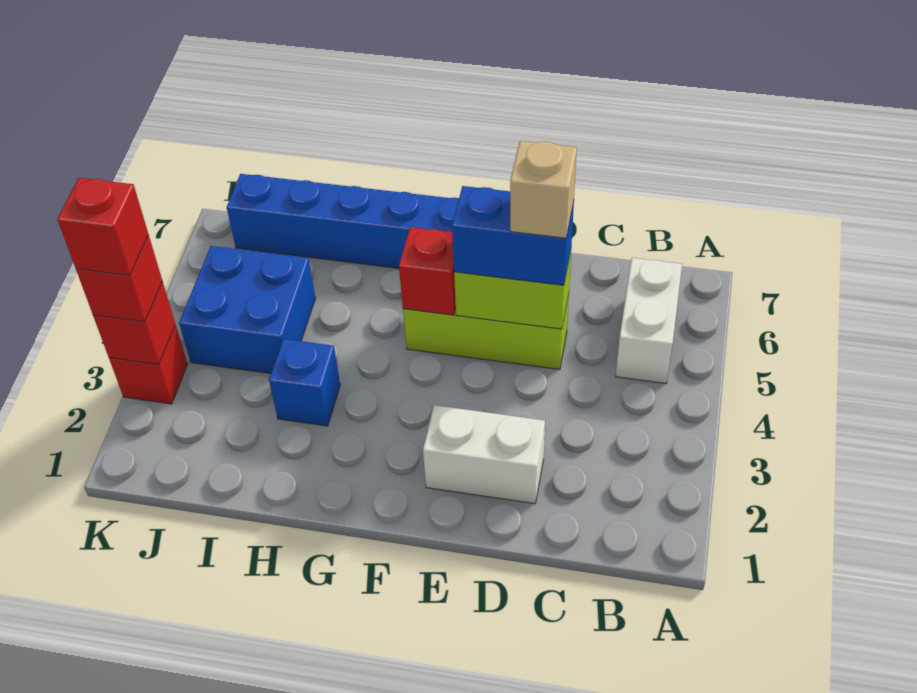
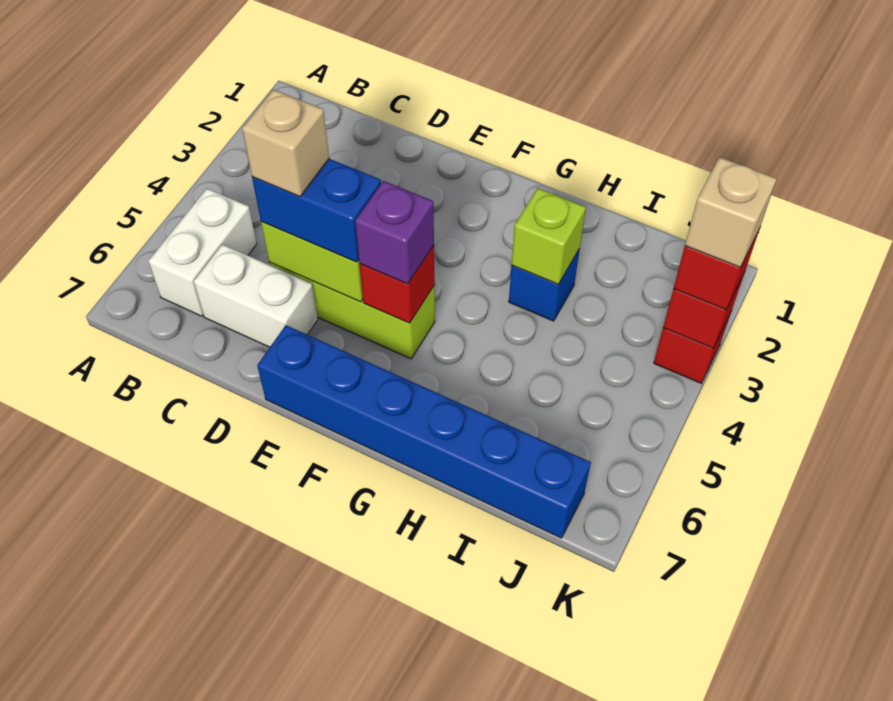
white 1x2 brick [423,405,545,504] -> white 1x2 brick moved to [194,244,318,347]
none -> purple 1x1 brick [355,181,434,284]
none -> lime 1x1 brick [512,188,586,284]
blue 2x2 brick [179,246,315,374] -> none
red 1x1 brick [57,178,148,276] -> tan 1x1 brick [685,157,777,267]

